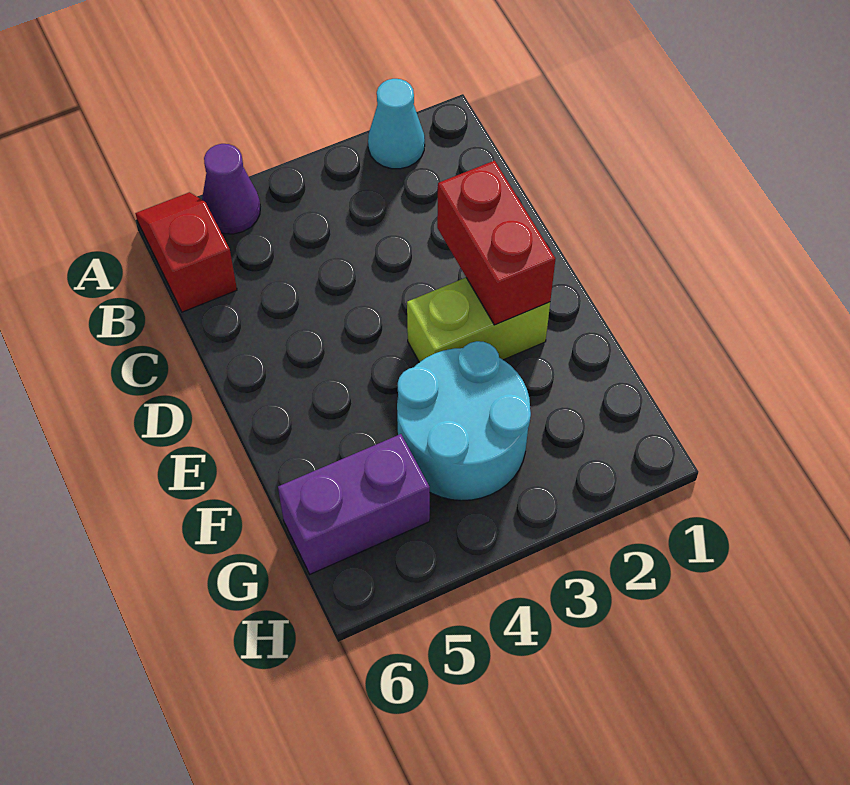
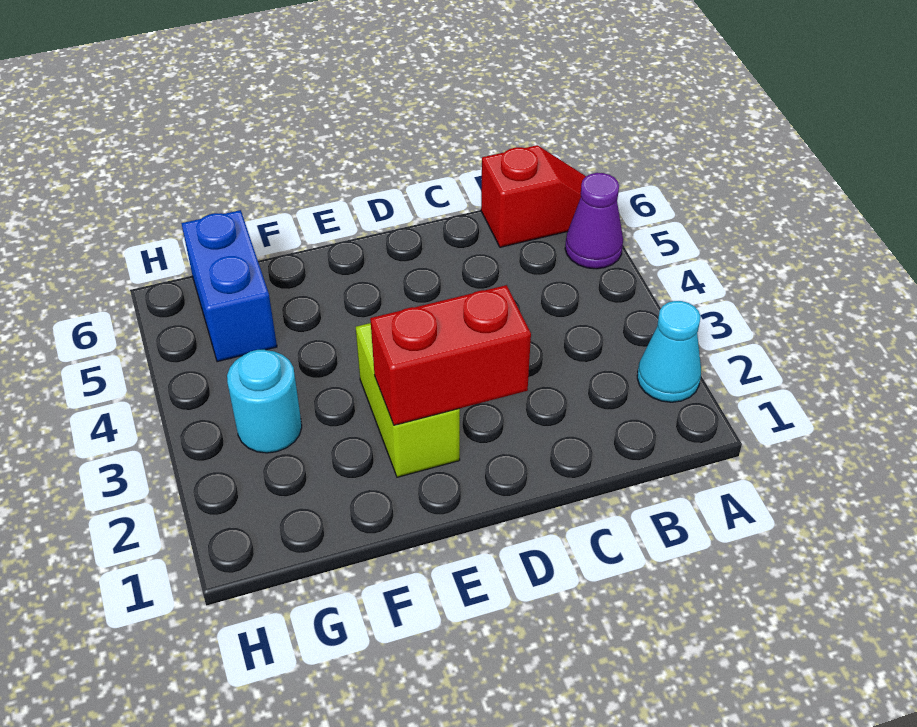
cyan 2x2 round brick [397,341,531,501] -> cyan 1x1 round brick [227,350,302,453]
purple 1x2 brick [278,434,430,574] -> blue 1x2 brick [181,210,277,362]

